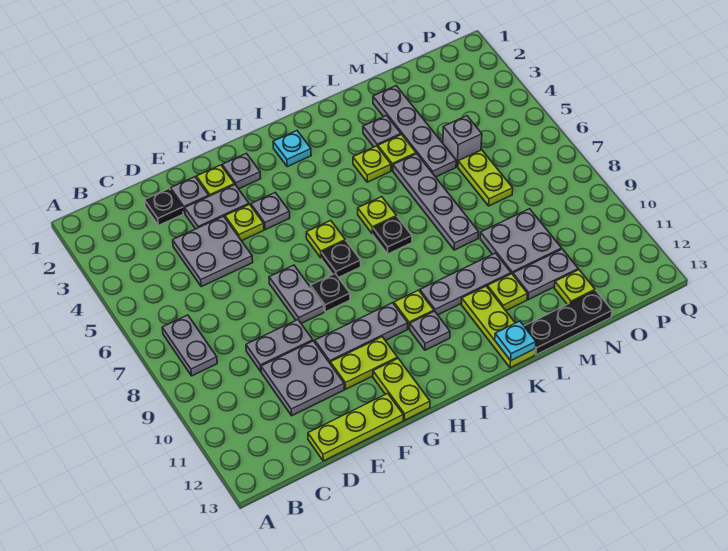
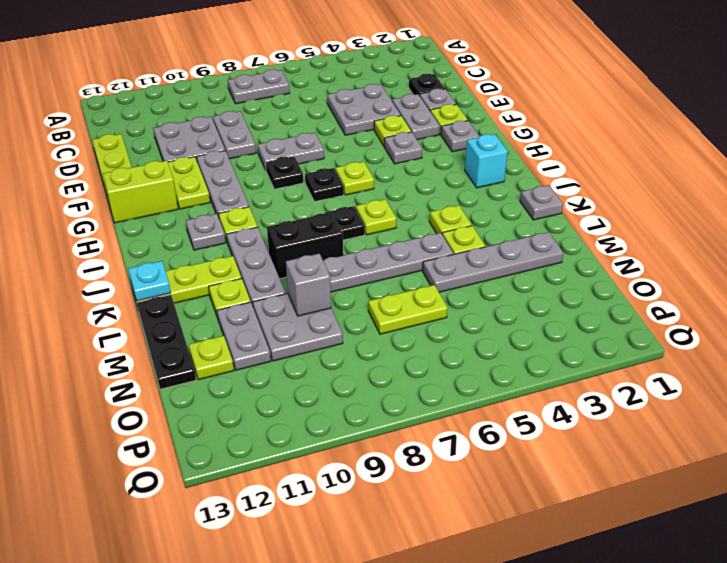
lime 1x2 plate [373,359,430,420] -> lime 1x2 brick [103,161,178,223]
cyan 1x1 plate [273,131,311,167] -> cyan 1x1 brick [465,134,508,188]
none -> black 1x2 brick [267,213,343,279]
grey 1x1 plate [363,116,401,147] -> grey 1x1 plate moved to [520,185,563,220]
grey 1x1 brick [443,116,482,167] -> grey 1x1 brick moved to [286,254,331,316]

